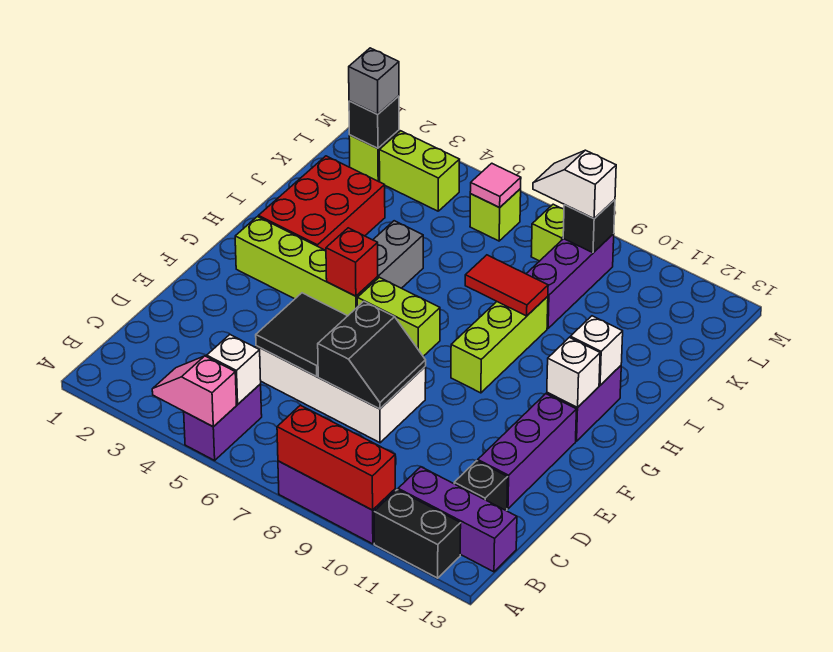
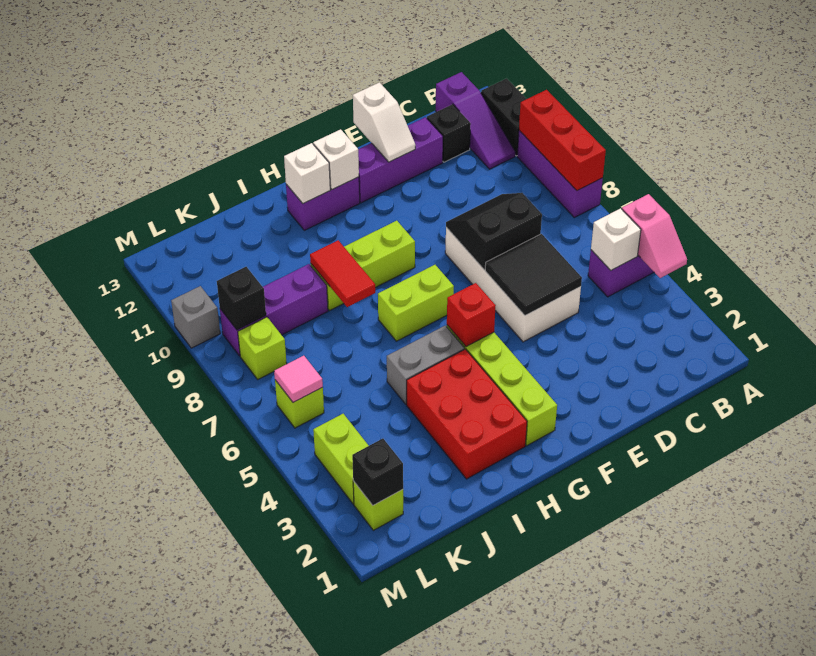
purple 1x3 brick [398,467,517,572] -> purple 1x3 slope [436,72,515,169]
lime 1x2 brick [357,277,440,356] -> lime 1x2 brick turned to [378,265,454,341]
red 2x3 brick [258,156,385,251] -> red 2x3 brick turned to [407,349,527,479]
grey 1x1 brick [349,48,399,114] -> grey 1x1 brick moved to [171,286,220,348]
white 1x2 slope [533,150,616,219] -> white 1x2 slope moved to [353,82,415,162]

